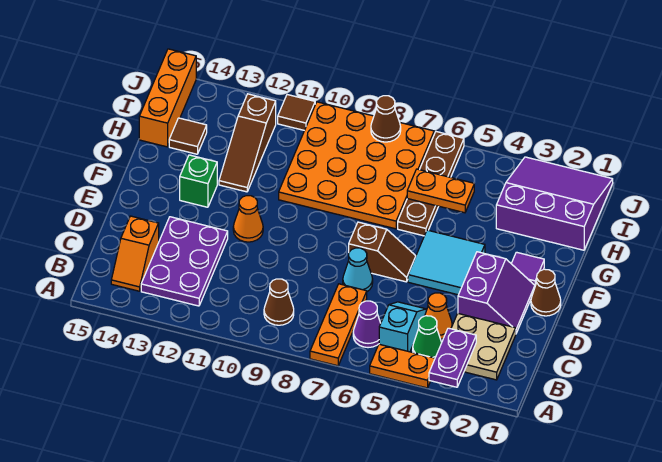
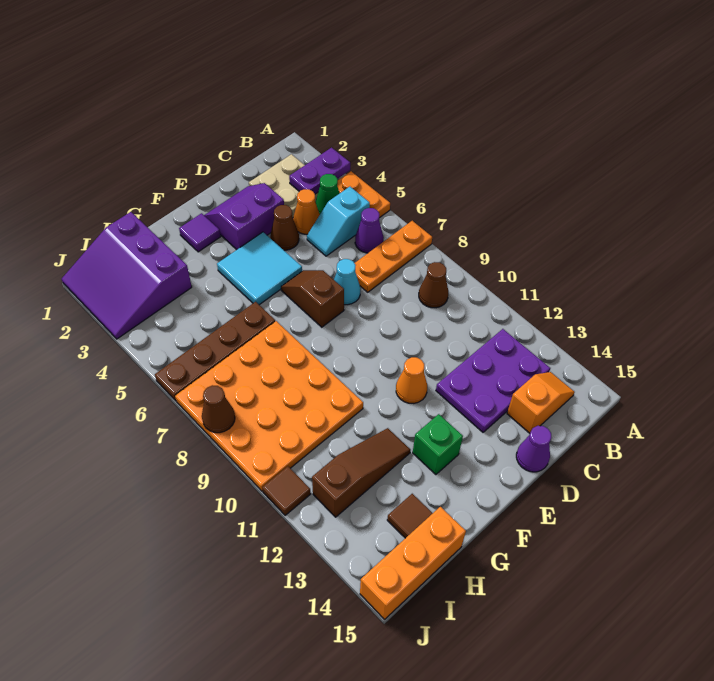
none -> purple 1x1 cone [516,426,551,472]
brown 1x1 cone [531,269,561,316] -> brown 1x1 cone moved to [270,205,299,250]
orange 1x2 plate [407,169,474,213] -> none

